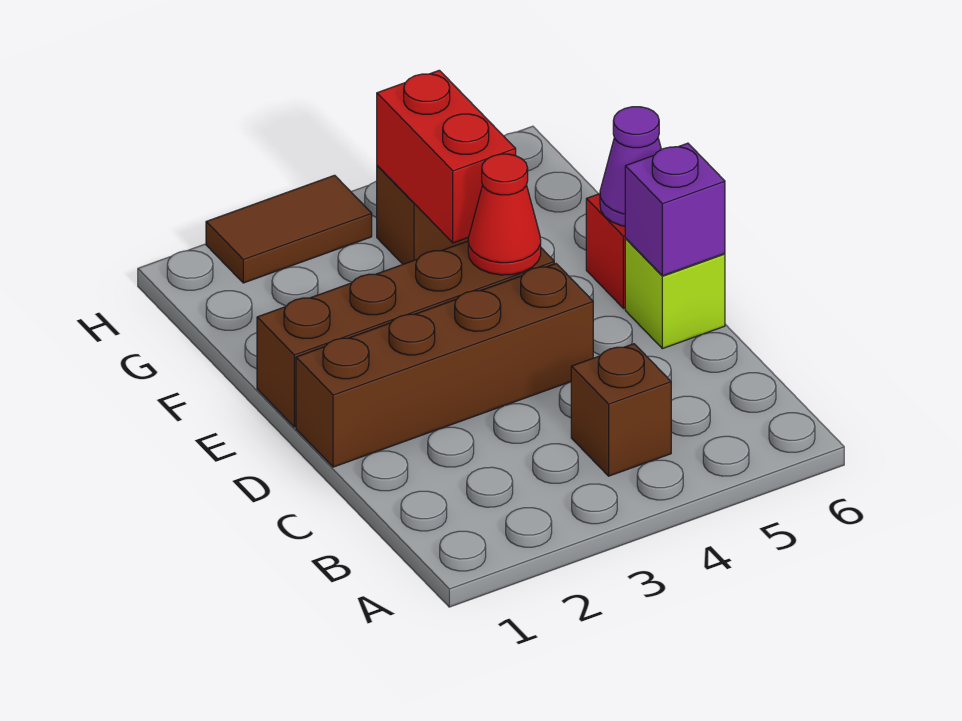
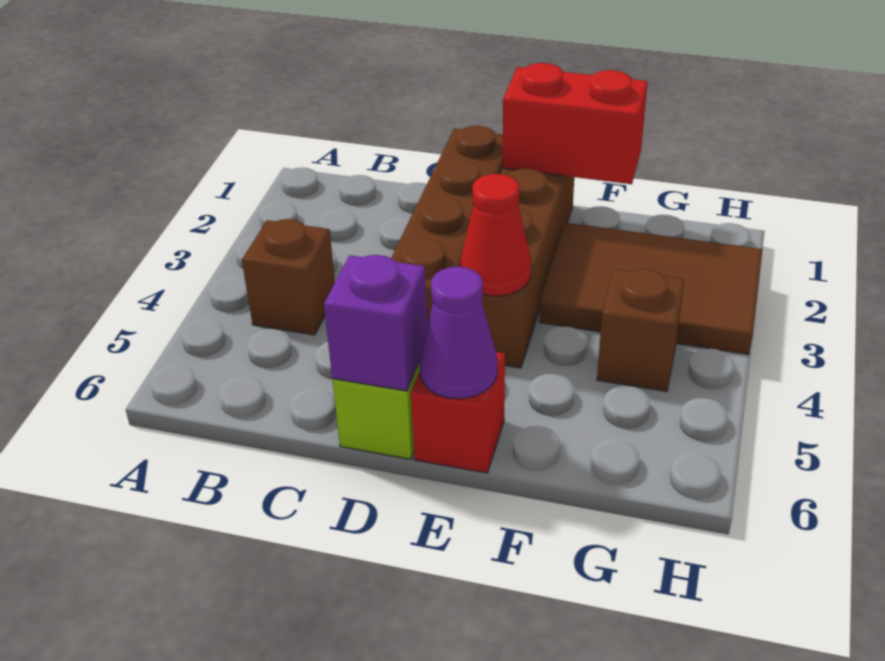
red 1x2 brick [377,70,516,243] -> red 1x2 brick moved to [503,63,648,184]
brown 1x2 tile [206,175,372,283] -> brown 2x3 tile [539,223,763,354]

